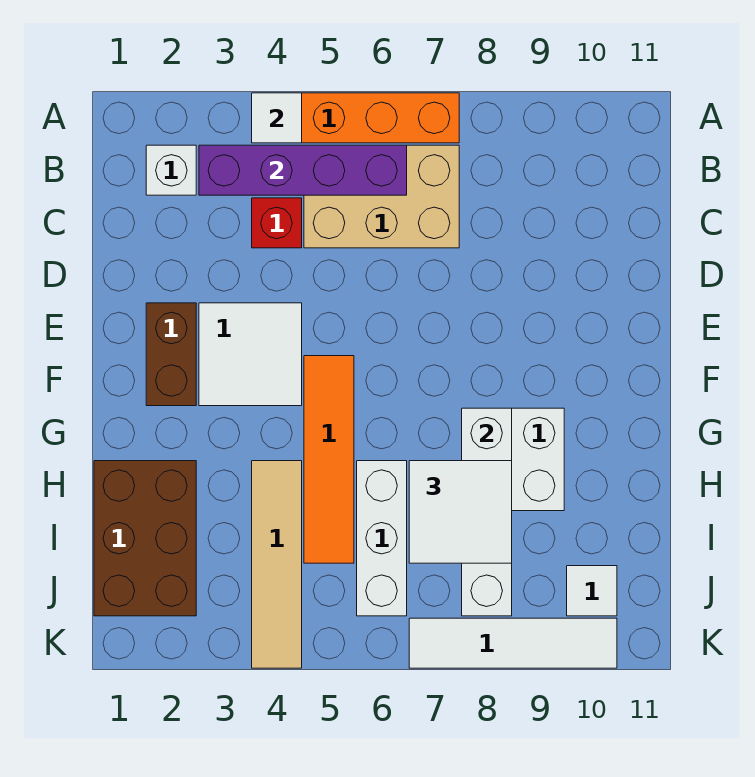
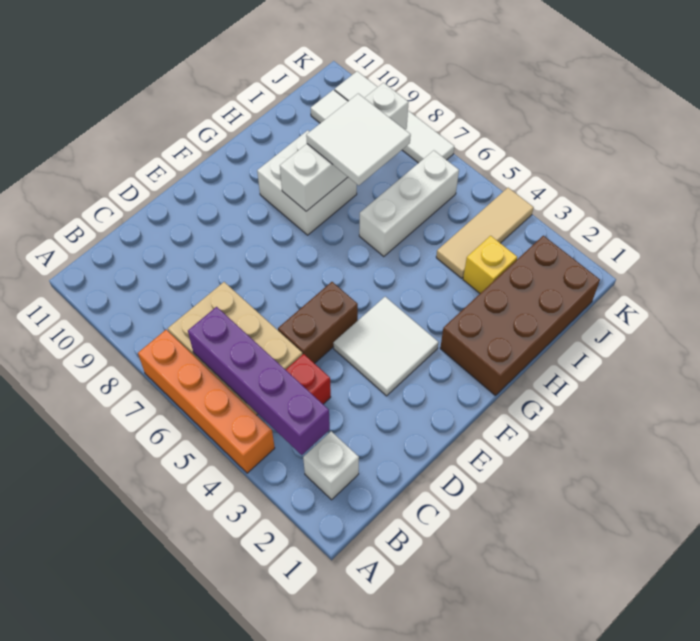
white 1x1 tile [252,93,302,143] -> none
brown 1x2 brick [146,303,196,406] -> brown 1x2 brick moved to [278,282,358,364]
orange 1x4 tile [304,356,354,563] -> none
brown 2x3 brick [94,461,196,616] -> brown 2x4 brick [440,236,600,396]
tan 1x4 tile [252,461,302,668] -> tan 1x3 tile [436,188,534,278]
none -> yellow 1x1 brick [463,236,517,293]

